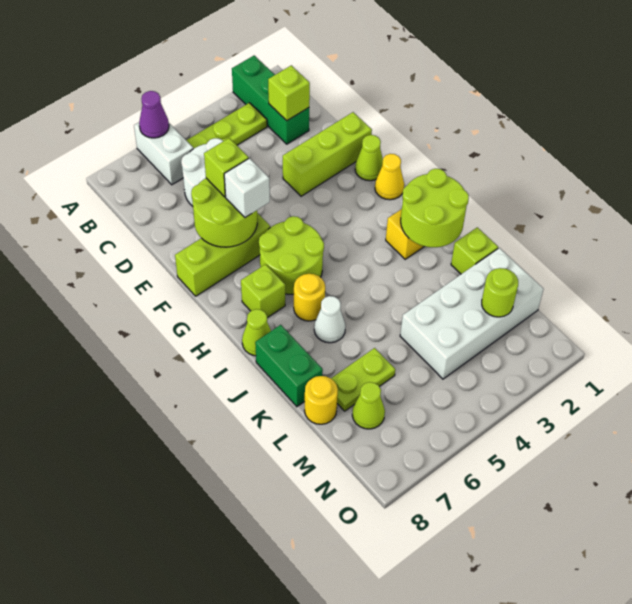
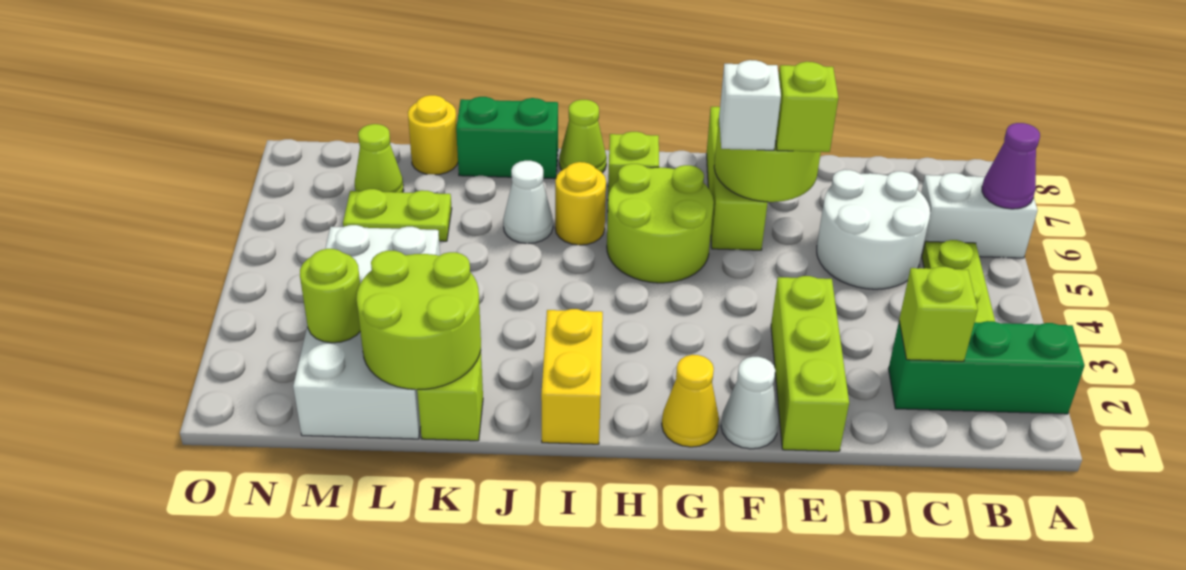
lime 1x1 cone [355,135,383,181] -> white 1x1 cone [721,357,779,449]
lime 2x2 round brick [401,169,469,247] -> lime 2x2 round brick moved to [357,250,481,390]
lime 1x2 plate [331,348,395,411] -> lime 1x2 plate turned to [343,189,452,241]

